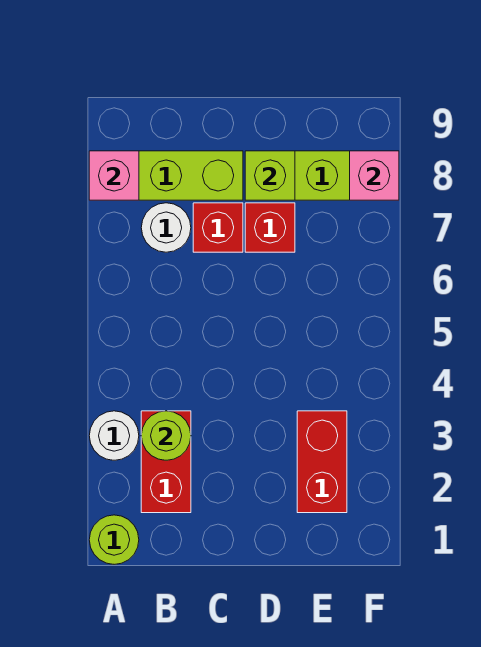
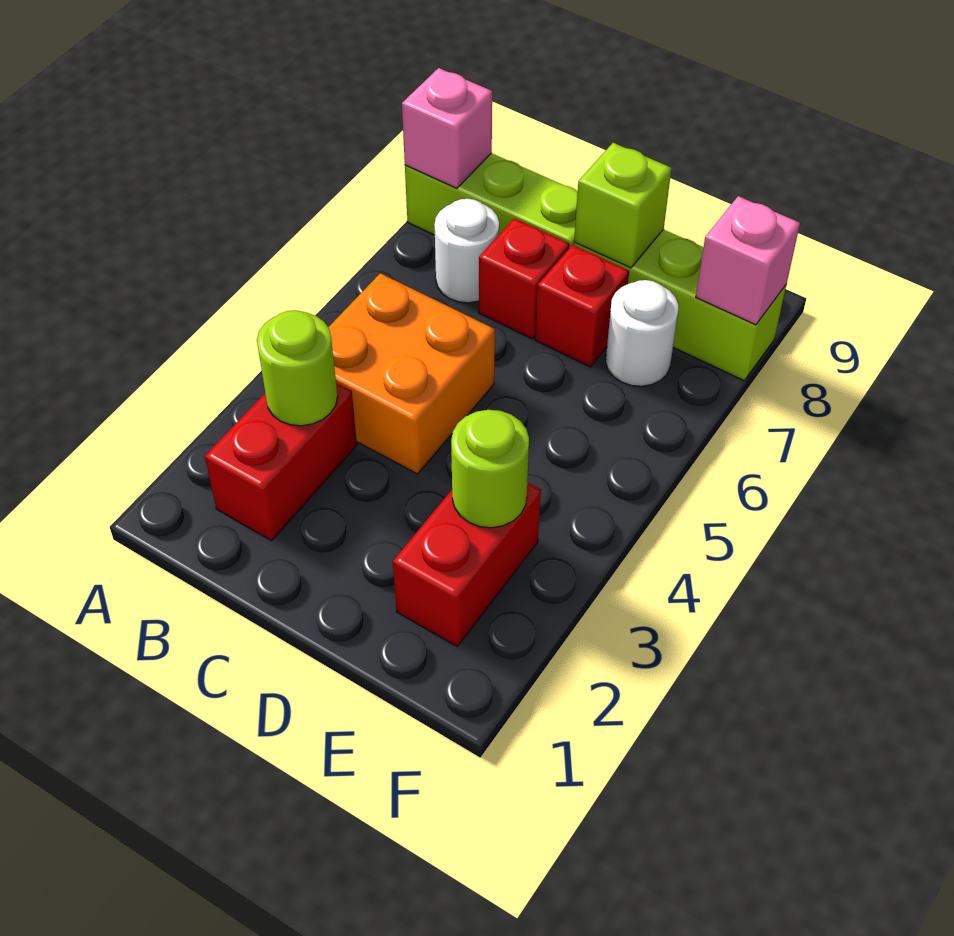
lime 1x1 round brick [89,515,139,564] -> lime 1x1 round brick moved to [451,410,529,528]
white 1x1 round brick [89,411,139,460] -> white 1x1 round brick moved to [606,280,678,386]
none -> orange 2x2 brick [328,273,495,474]

